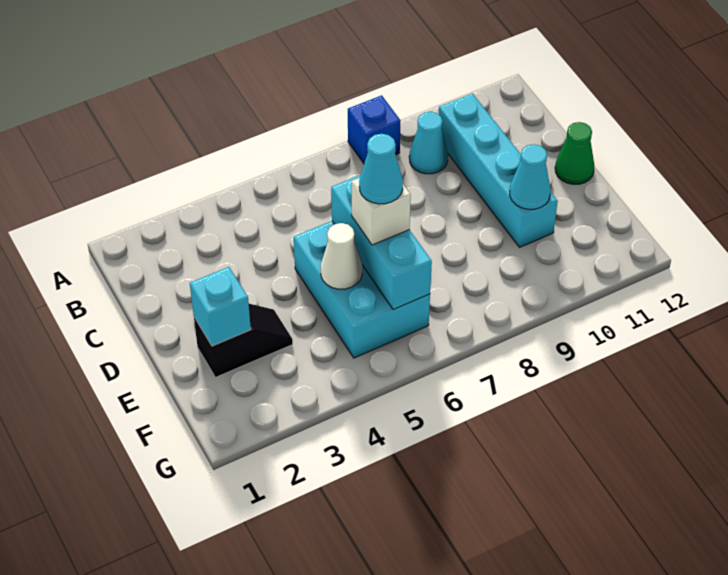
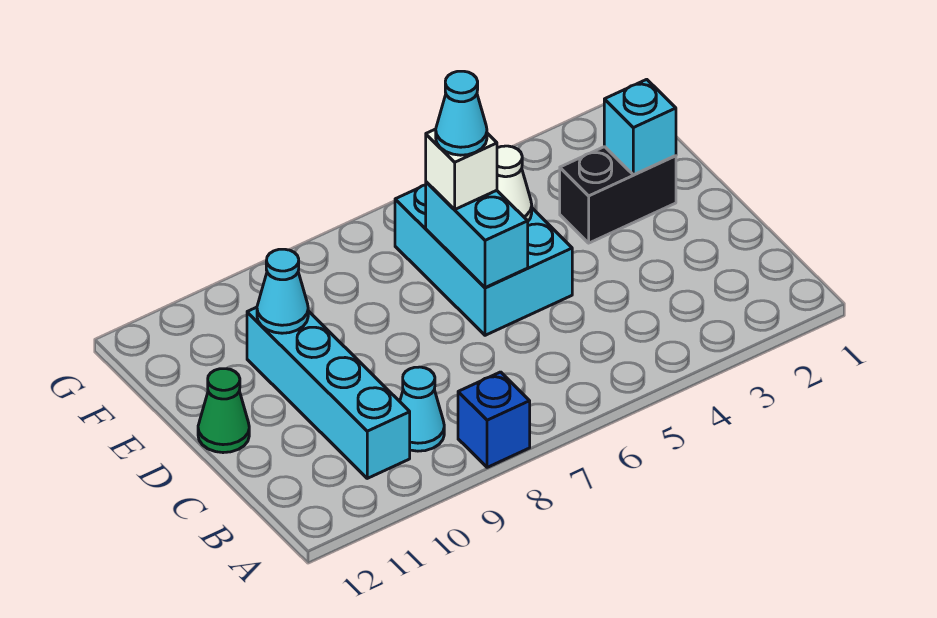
cyan 1x3 brick [331,175,432,310] -> cyan 1x2 brick [426,182,528,288]
black 1x2 slope [194,304,293,377] -> black 1x2 brick [560,147,676,243]

